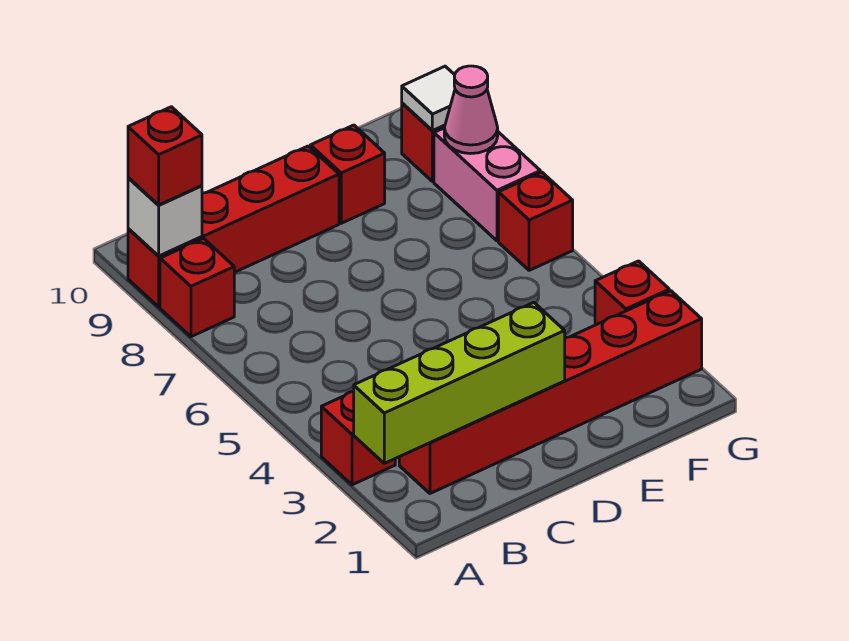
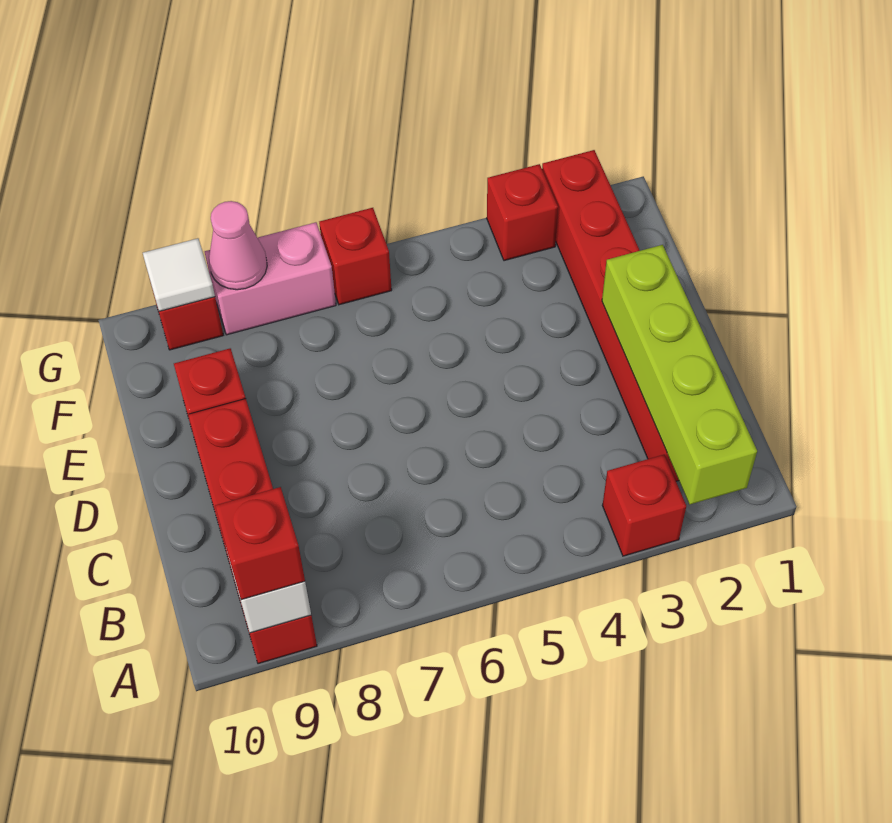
red 1x1 brick [160,238,234,337] -> none

